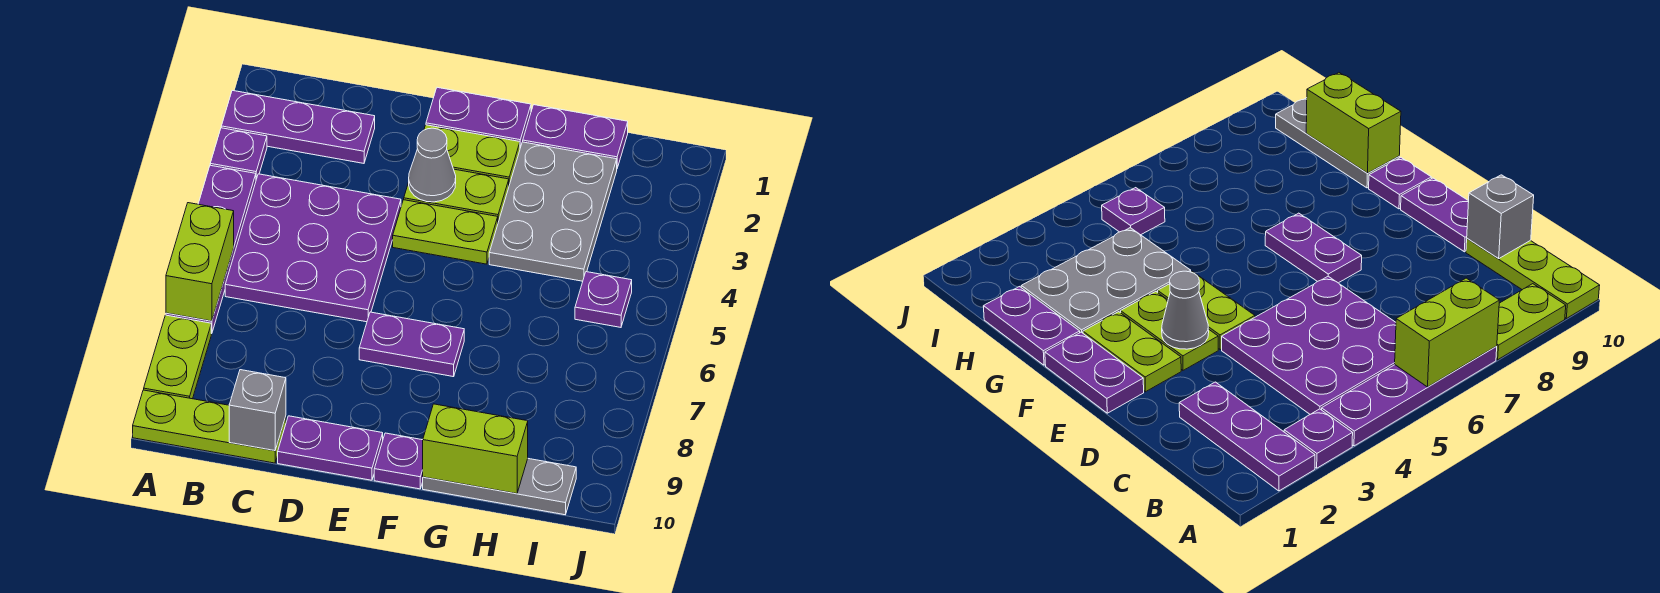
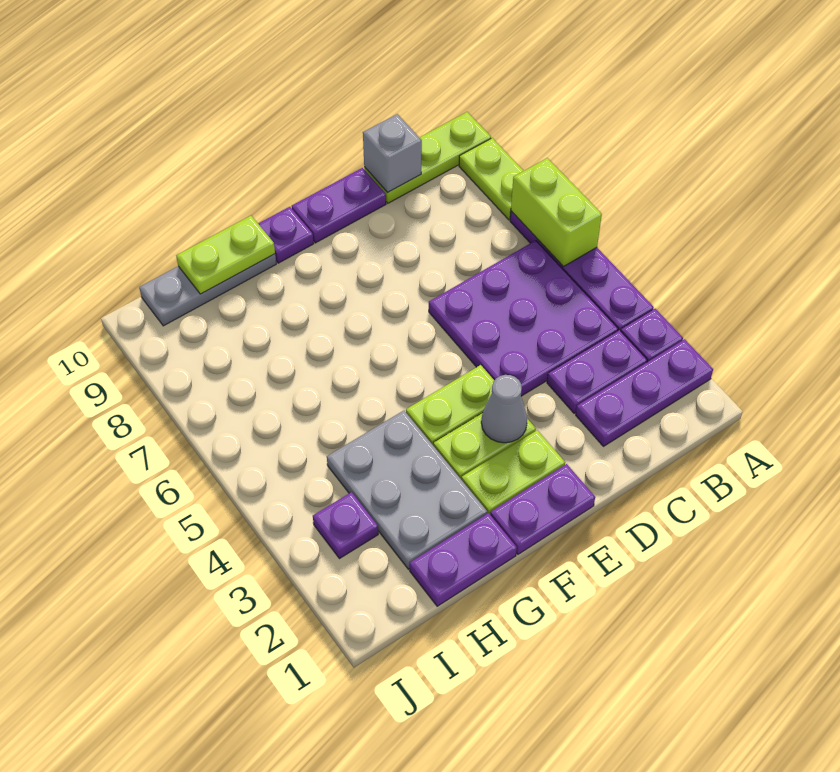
purple 1x2 plate [359,312,464,377] -> purple 1x2 plate moved to [547,330,647,413]
lime 1x2 brick [423,404,528,494] -> lime 1x2 plate [176,216,275,294]
purple 1x1 plate [575,272,632,327] -> purple 1x1 plate moved to [313,492,378,559]

